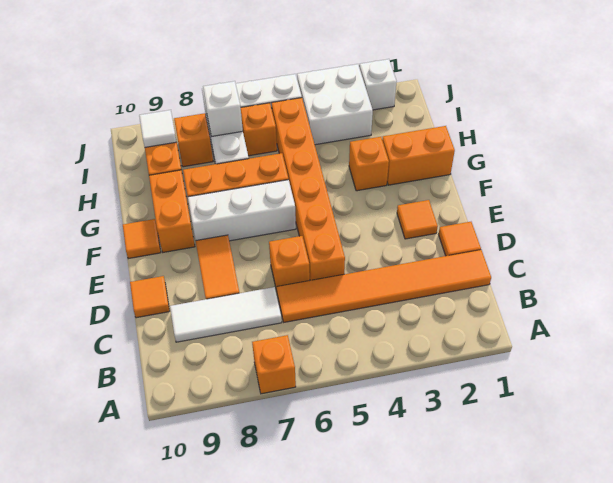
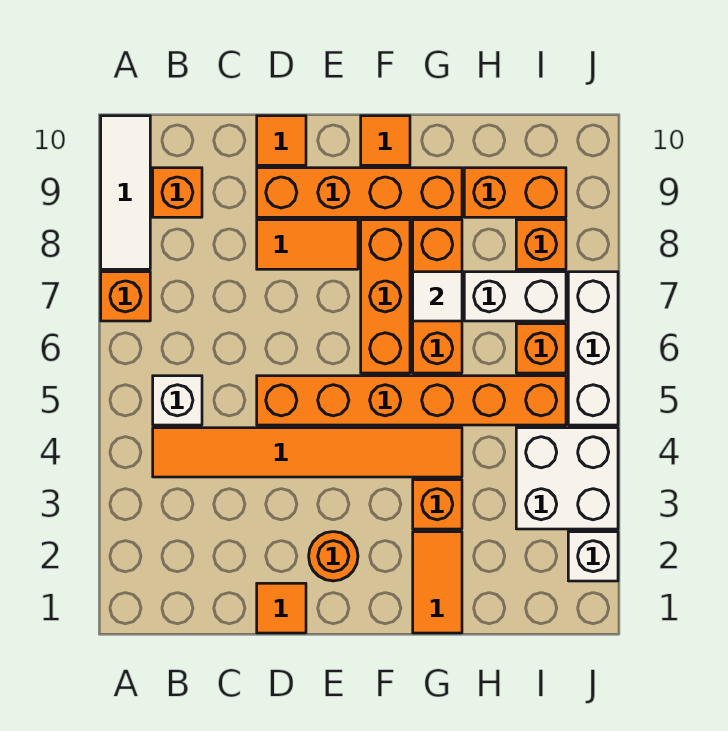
orange 1x6 tile [277,250,491,322] -> orange 1x6 tile turned to [153,428,462,477]
white 1x3 tile [170,287,282,342] -> white 1x3 tile moved to [101,116,150,269]
orange 1x1 brick [269,236,310,291] -> orange 1x1 brick moved to [153,168,202,217]
orange 1x1 tile [397,200,438,239] -> orange 1x1 round brick [309,532,358,581]
white 1x3 brick [188,180,296,241] -> orange 1x3 brick [361,220,410,373]
orange 1x2 brick [149,170,195,252] -> orange 1x4 brick [257,168,462,217]
orange 1x2 brick [382,126,455,185] -> orange 1x2 tile [413,532,462,633]
white 1x1 brick [203,81,243,137] -> white 1x1 brick moved to [153,376,202,425]
white 1x1 tile [139,110,176,147] -> white 1x1 tile moved to [413,272,462,321]

